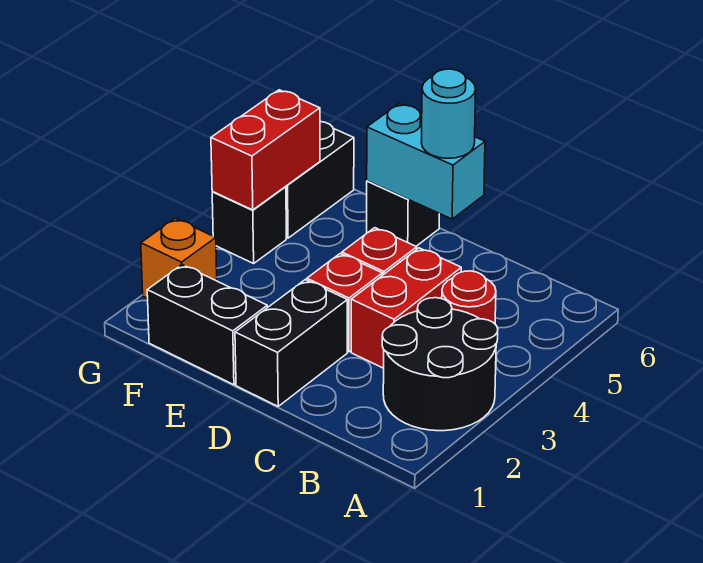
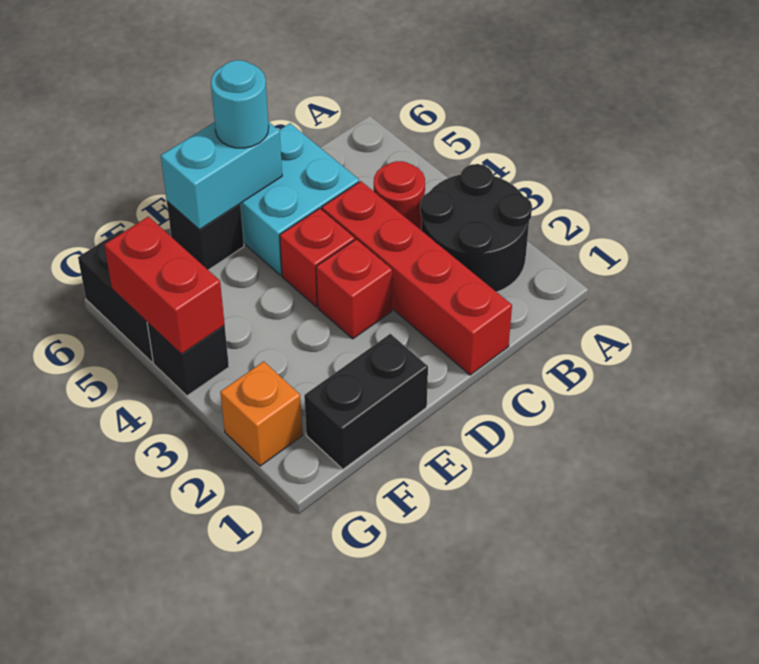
red 1x2 brick [351,248,461,368] -> red 1x4 brick [322,181,512,375]
none -> cyan 2x2 brick [240,123,359,275]
black 1x2 brick [235,280,347,406] -> none

